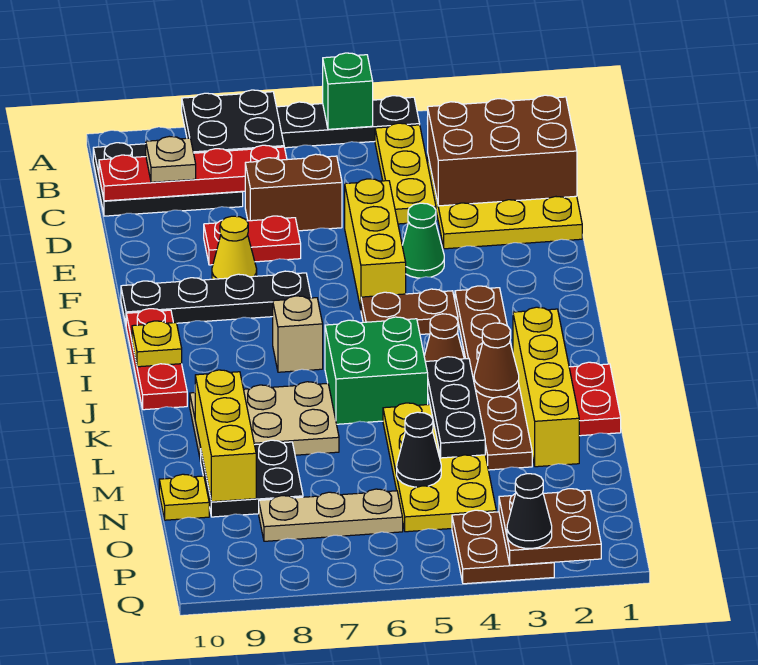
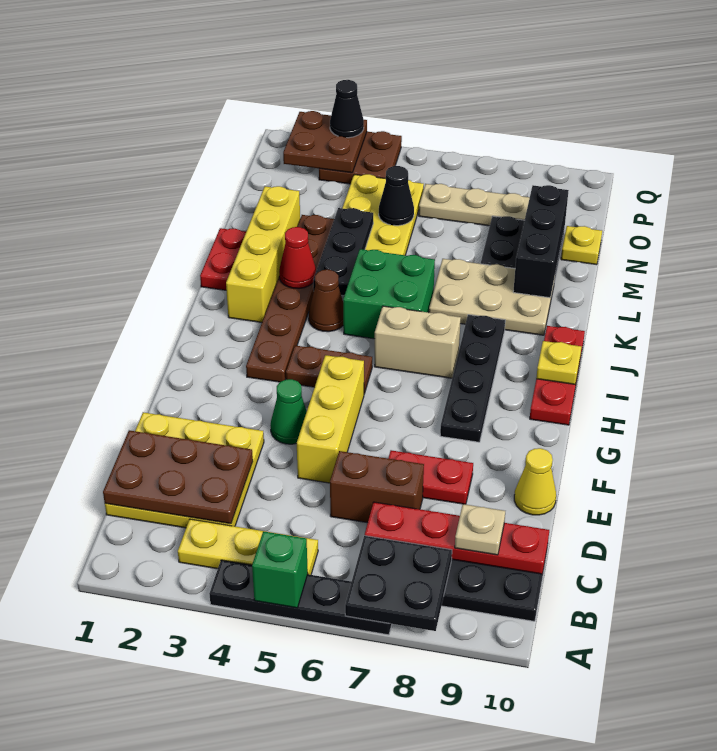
yellow 1x3 plate [375,123,436,224] -> yellow 1x3 plate turned to [178,519,318,575]
brown 2x3 brick [428,95,577,206] -> brown 2x3 plate [103,430,253,524]
yellow 1x1 cone [212,216,257,279] -> yellow 1x1 cone moved to [514,448,556,515]
black 1x4 plate [121,271,311,324] -> black 1x4 plate turned to [440,315,505,442]
tan 1x1 brick [273,296,323,372] -> tan 1x2 brick [374,306,461,378]
brown 1x1 cone [474,323,519,398] -> red 1x1 cone [279,227,316,289]
yellow 1x3 brick [195,370,256,502] -> black 1x3 brick [513,185,569,298]

